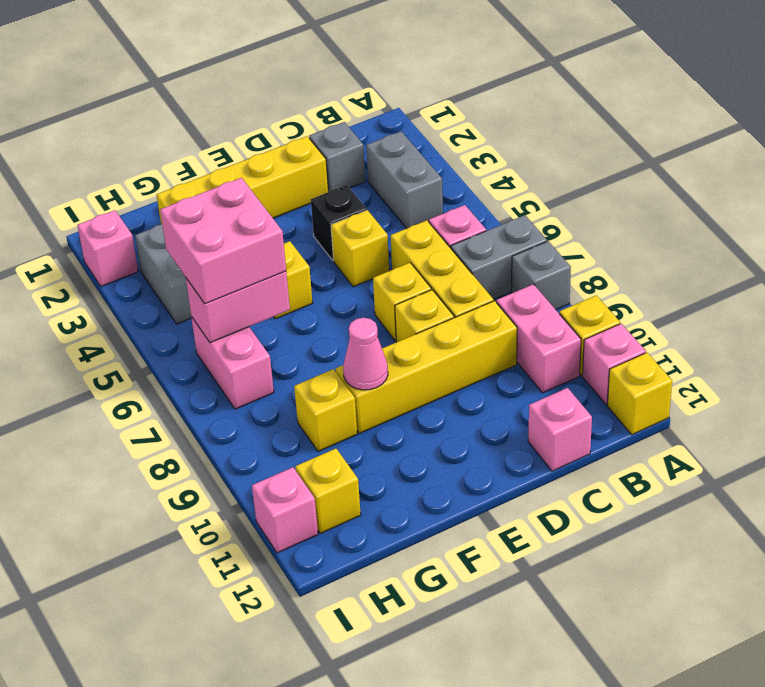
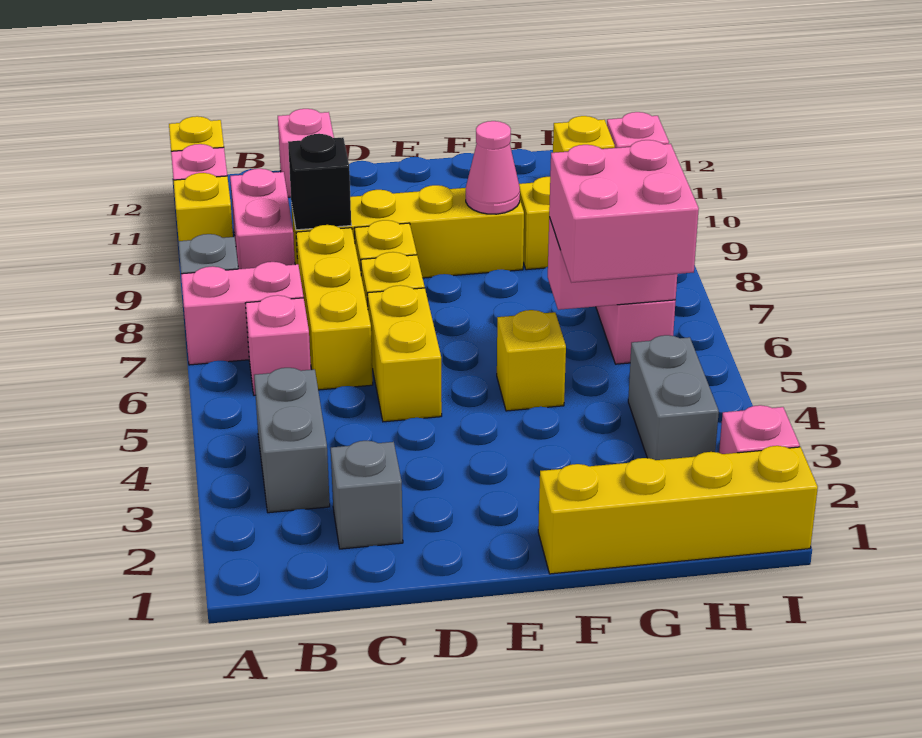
grey 1x2 brick [451,215,547,299] -> pink 1x2 brick [181,262,303,365]
yellow 1x4 brick [157,136,328,224] -> yellow 1x4 brick moved to [538,446,818,574]
black 1x1 brick [311,185,367,260] -> black 1x1 brick moved to [288,134,351,230]
yellow 1x1 brick [331,210,389,287] -> yellow 1x2 brick [367,285,442,422]

